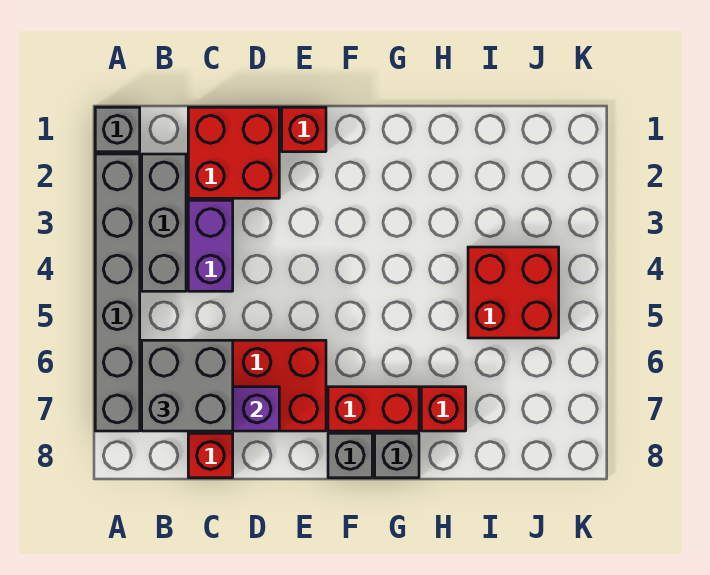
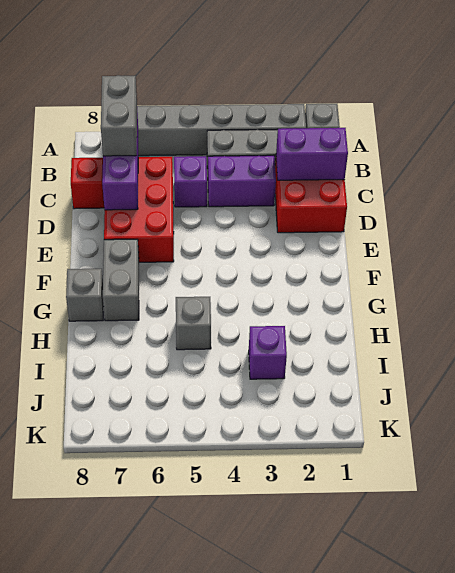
grey 2x2 brick [142,340,233,431] -> grey 1x2 brick [101,75,137,156]
none -> purple 1x2 brick [276,128,348,180]
none -> purple 1x1 brick [174,156,207,207]
red 1x1 brick [282,107,326,152] -> none
red 1x2 brick [328,387,419,431] -> grey 1x2 brick [103,239,139,321]
grey 1x1 brick [328,433,372,478] -> grey 1x1 brick moved to [176,297,211,350]
red 1x1 brick [421,387,466,431] -> none
none -> purple 1x1 brick [249,326,287,379]
red 2x2 brick [468,247,559,338] -> none

